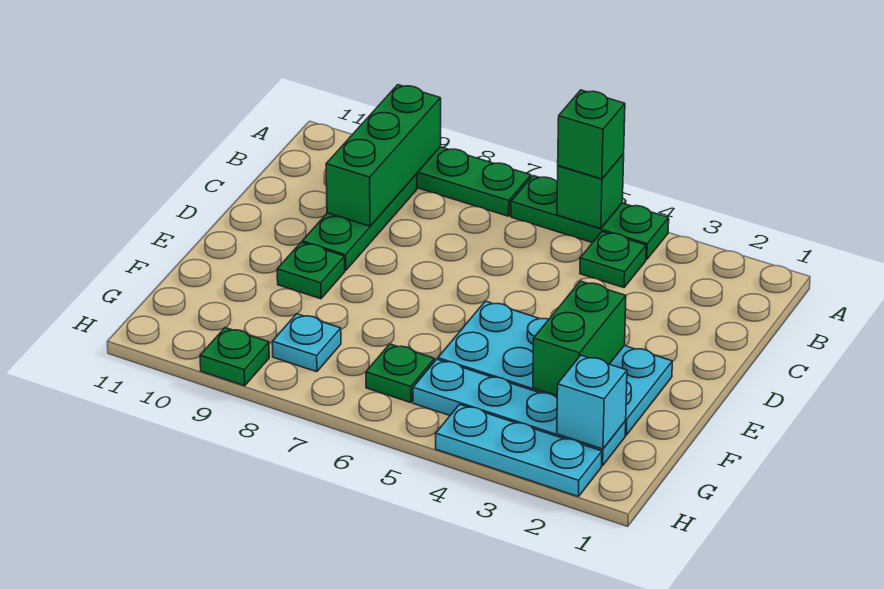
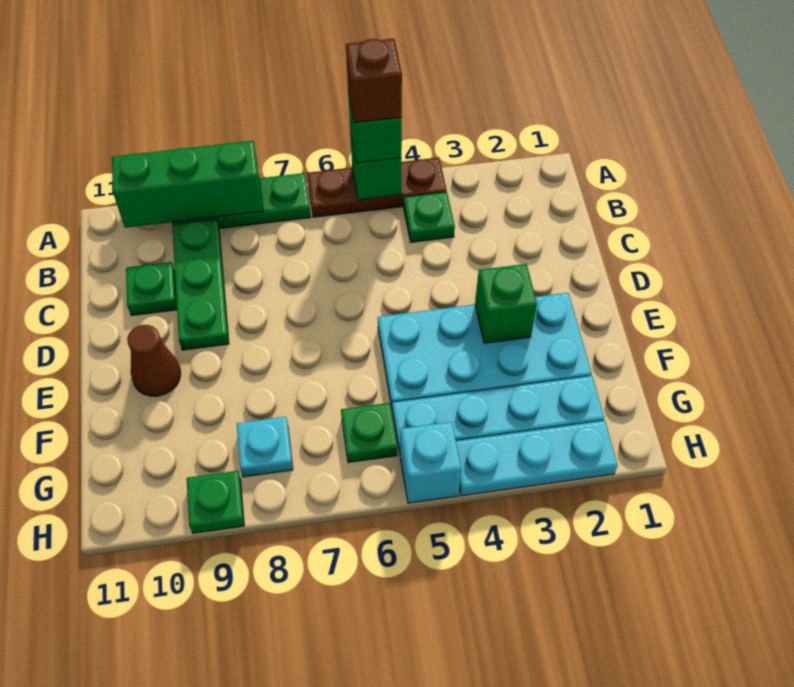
green 1x3 plate [511,176,669,260] -> brown 1x3 plate [307,158,447,217]
none -> brown 1x1 brick [346,39,402,123]
green 1x3 brick [326,85,441,226] -> green 1x3 brick turned to [112,141,263,228]
green 1x2 brick [533,281,626,396] -> green 1x1 brick [475,264,537,343]
green 1x1 plate [277,242,345,299] -> green 1x1 plate moved to [126,262,177,316]
none -> brown 1x1 cone [127,325,181,396]
cyan 1x1 brick [557,355,627,449] -> cyan 1x1 brick moved to [400,422,461,503]

